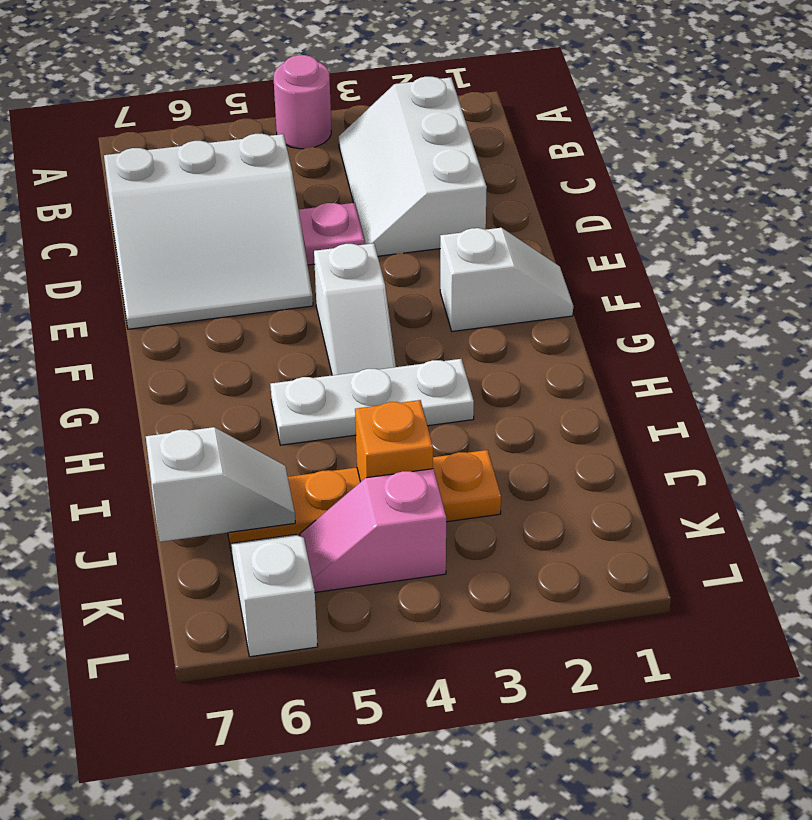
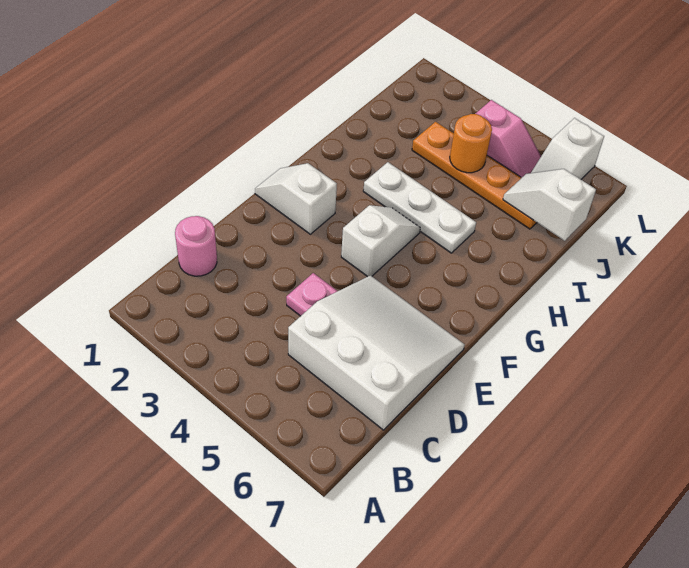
pink 1x1 round brick [274,55,331,149] -> pink 1x1 round brick moved to [175,216,217,276]
white 2x3 slope [339,77,487,256] -> none
orange 1x1 brick [355,400,433,482] -> orange 1x1 round brick [450,114,492,173]

